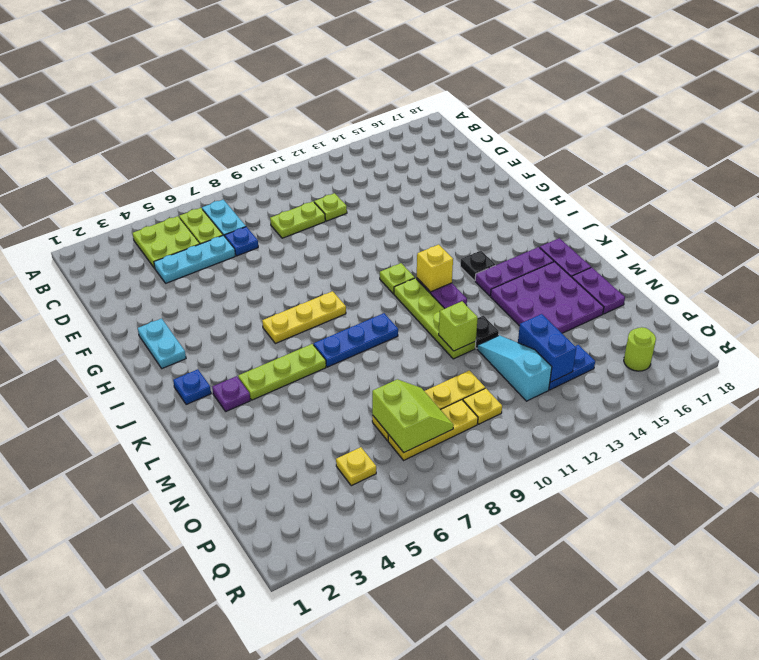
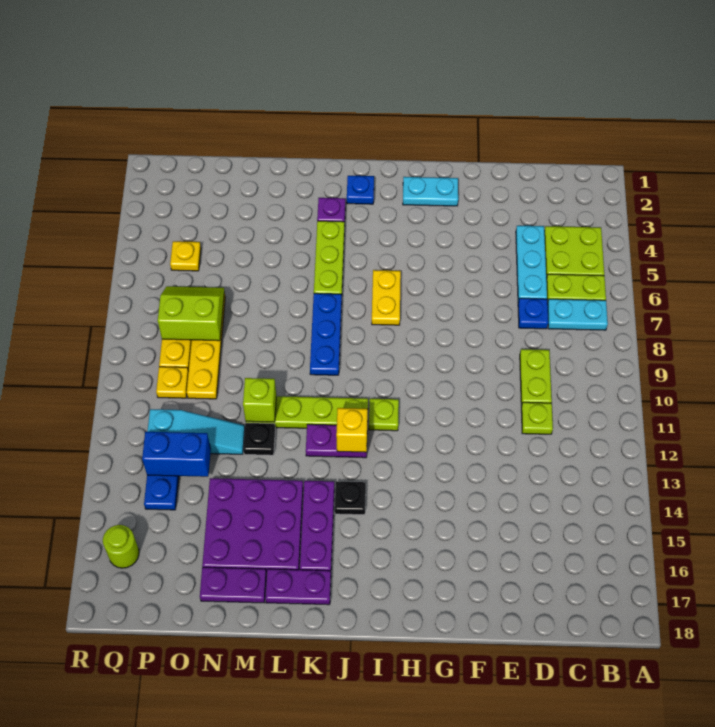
yellow 1x3 plate [262,291,346,343] -> yellow 1x2 plate [372,270,401,325]
lime 2x2 slope [372,379,454,452] -> lime 2x2 slope turned to [158,286,224,341]

